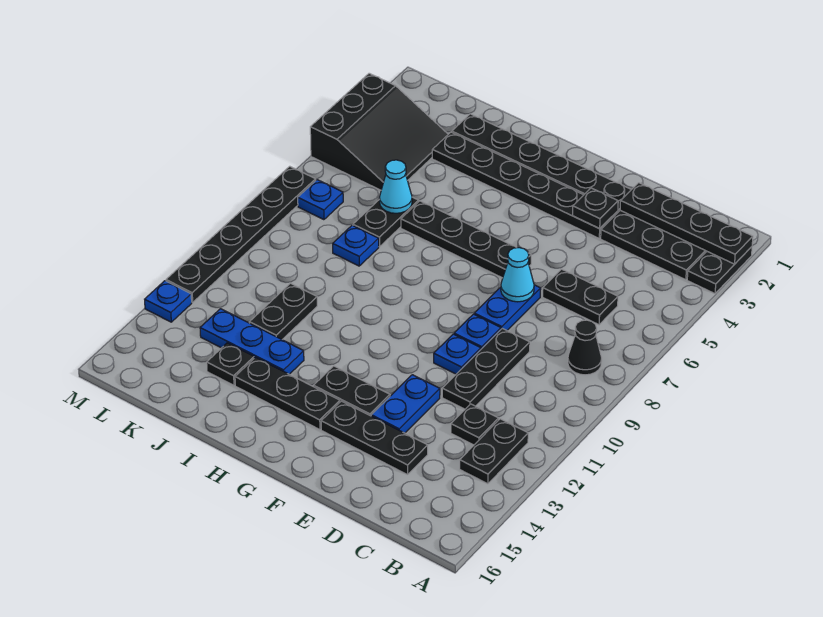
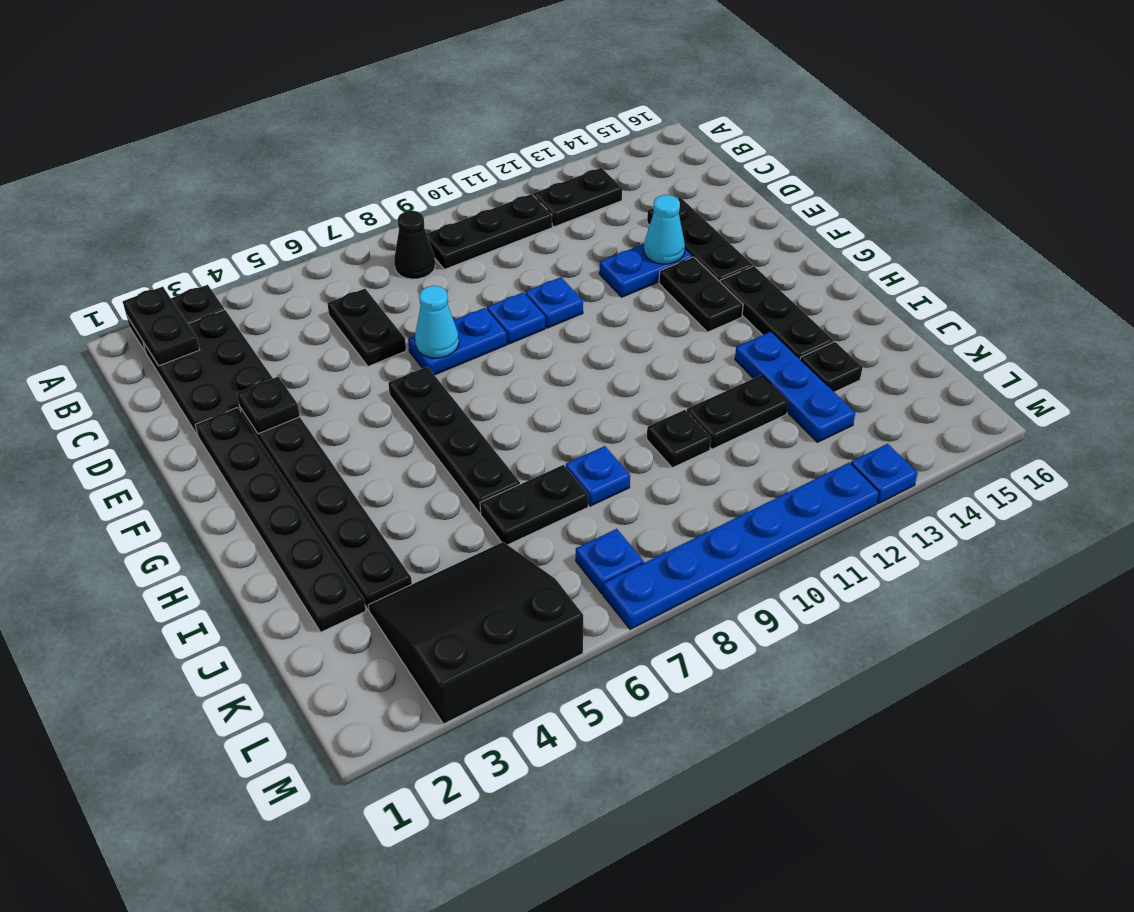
black 1x4 plate [620,183,753,264] -> black 1x2 plate [123,287,200,366]
black 1x1 plate [451,404,499,445] -> black 1x1 plate moved to [647,410,711,468]
black 1x3 plate [442,328,530,409] -> black 1x3 plate moved to [427,194,552,269]
cyan 1x1 cone [380,160,412,213] -> cyan 1x1 cone moved to [644,195,685,264]
black 1x6 plate [166,166,316,302] -> blue 1x6 plate [603,462,879,629]

